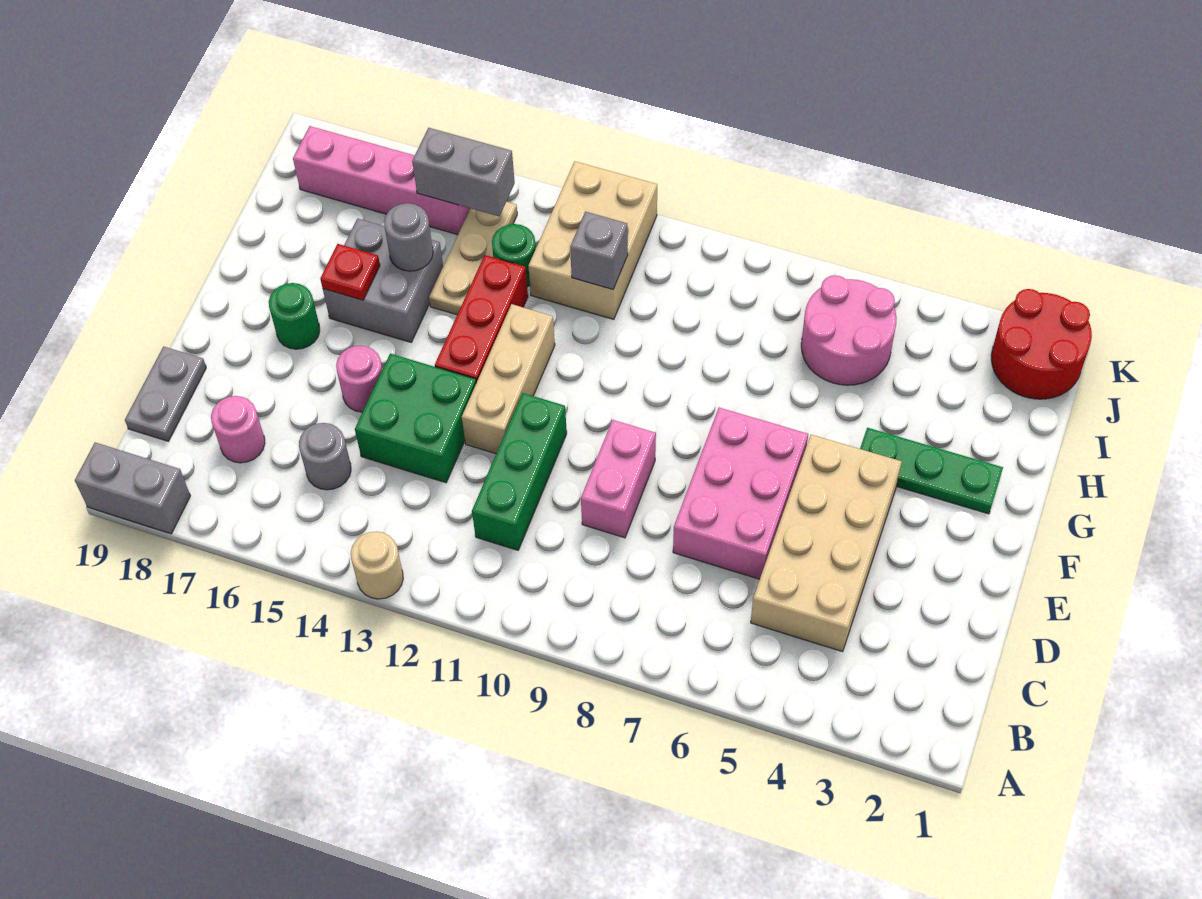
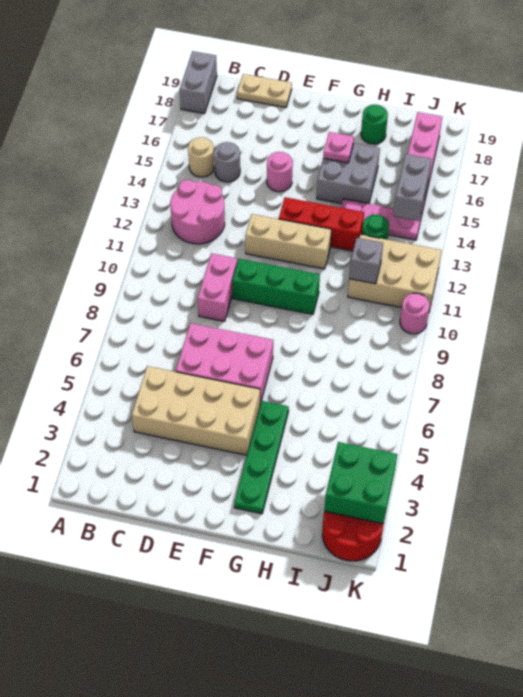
tan 1x1 round brick [351,532,403,599] -> tan 1x1 round brick moved to [188,137,214,177]
green 1x3 brick [472,393,567,550] -> green 1x3 brick moved to [232,259,320,314]
pink 1x1 round brick [211,396,265,463] -> pink 1x1 round brick moved to [400,293,430,334]
grey 1x2 plate [125,346,206,441] -> tan 1x2 plate [237,74,292,108]
pink 1x2 brick [581,420,656,538] -> pink 1x2 brick turned to [198,253,237,321]
green 2x2 brick [355,354,476,483] -> green 2x2 brick moved to [324,442,397,524]
green 1x1 round brick [269,283,320,349] -> green 1x1 round brick moved to [361,105,388,144]
green 1x3 plate [860,428,1003,514] -> green 1x4 plate [234,401,289,514]
red 1x1 plate [320,244,380,300] -> pink 1x1 plate [323,132,354,163]
tan 1x3 plate [429,202,517,315] -> pink 1x3 plate [341,199,422,240]
grey 1x1 round brick [384,203,433,271] -> none
pink 2x2 round brick [801,275,897,385] -> pink 2x2 round brick moved to [170,180,225,244]

